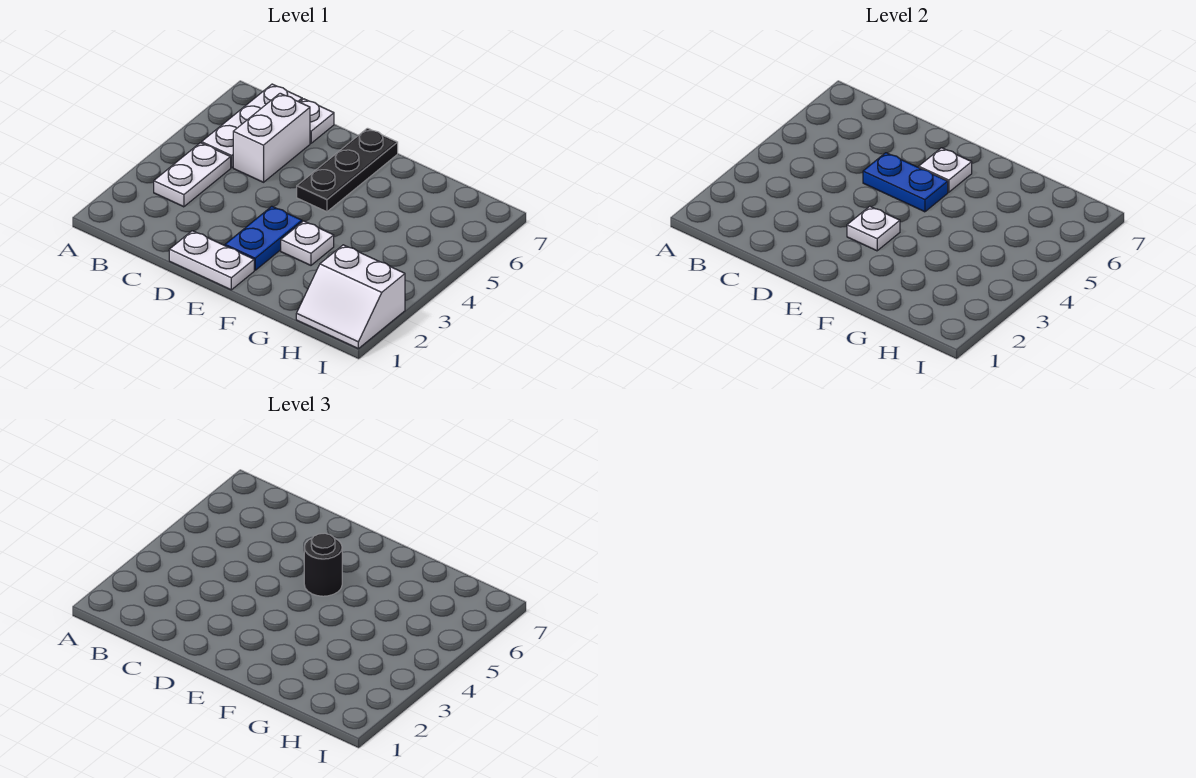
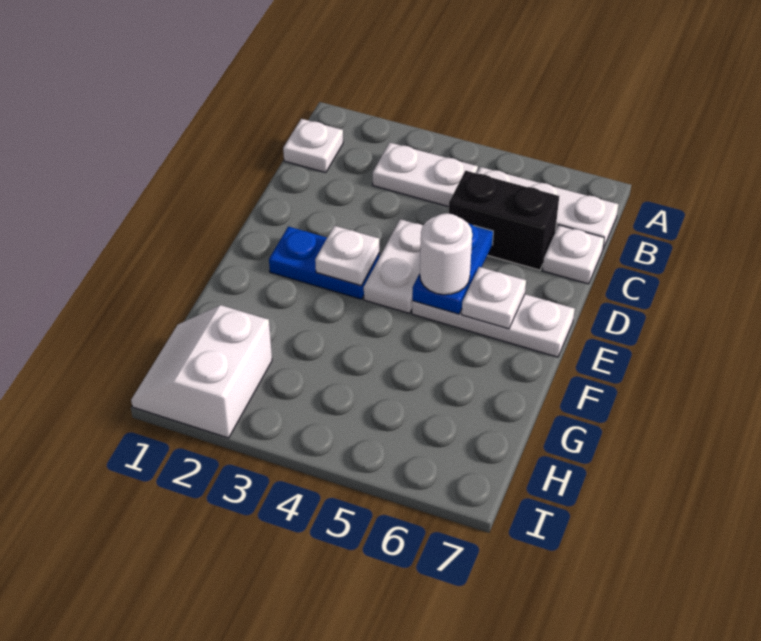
white 1x2 brick [233,93,310,182] -> black 1x2 brick [449,171,559,270]
white 1x2 plate [169,231,254,290] -> white 1x2 plate moved to [364,219,423,313]
black 1x3 plate [297,128,398,212] -> white 1x3 plate [412,294,575,357]
black 1x1 round brick [304,533,342,596] -> white 1x1 round brick [420,213,472,295]
white 1x1 plate [281,221,334,265] -> white 1x1 plate moved to [283,119,343,173]

